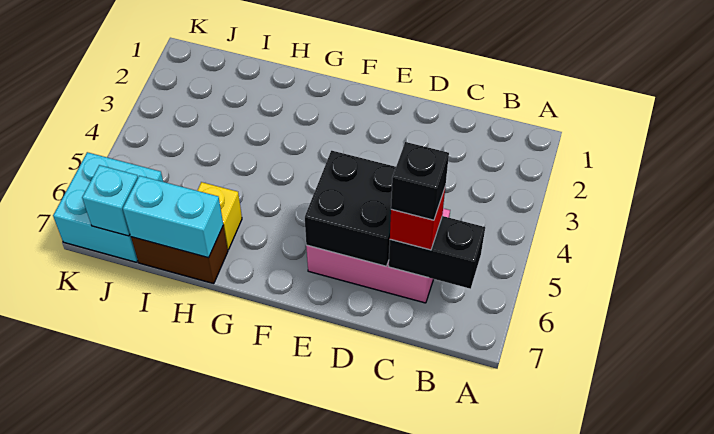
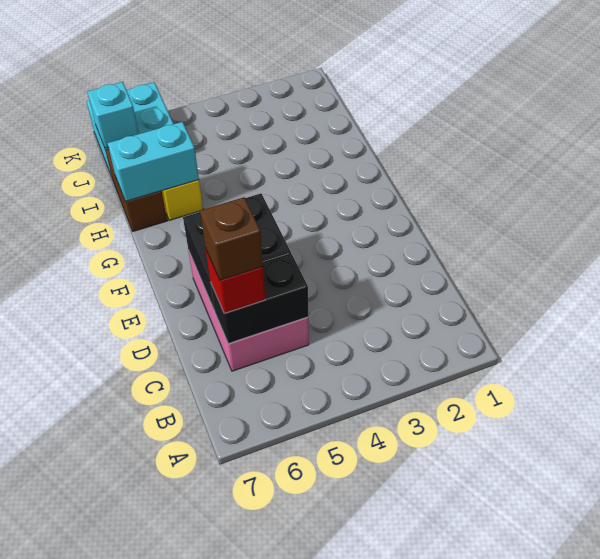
black 1x2 brick [389,216,485,289] -> black 1x2 brick turned to [210,255,308,344]
black 1x1 brick [391,142,449,220] -> brown 1x1 brick [200,197,263,280]
cyan 1x2 brick [123,176,223,258] -> cyan 1x2 brick turned to [108,122,199,202]

